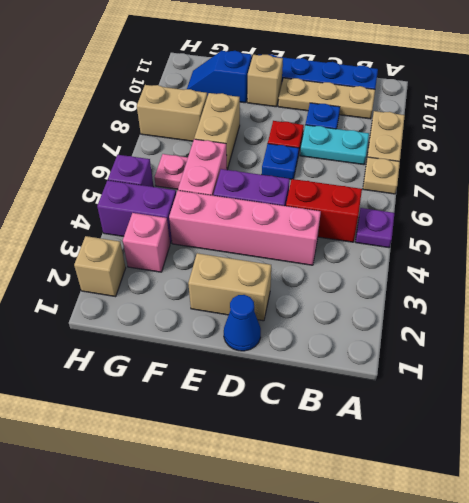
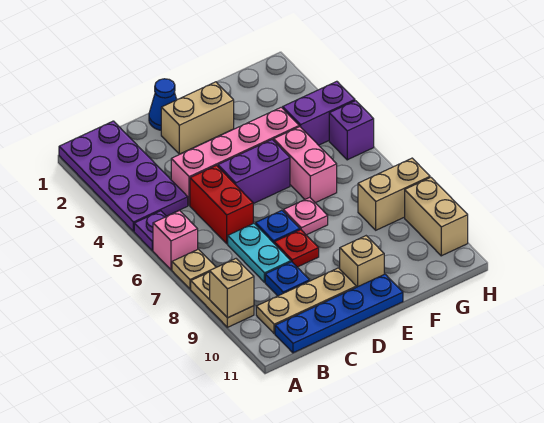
none -> purple 2x4 plate [59,121,188,231]
red 1x2 brick [286,179,362,242] -> red 1x2 brick turned to [190,165,253,244]
cyan 1x2 plate [300,125,369,165] -> cyan 1x2 plate turned to [228,223,291,282]
tan 1x2 brick [194,93,240,169] -> tan 1x2 brick moved to [405,178,468,256]
blue 1x2 slope [187,51,252,103] -> none
pink 1x1 brick [123,213,170,272] -> pink 1x1 brick moved to [153,211,198,270]
pink 1x1 plate [155,154,188,189] -> pink 1x1 plate moved to [283,197,328,235]
tan 1x1 brick [74,236,126,297] -> tan 1x1 brick moved to [210,259,254,318]

